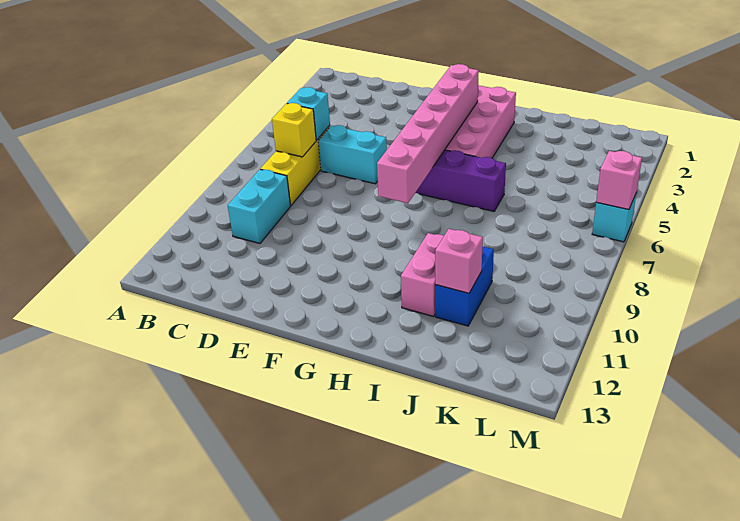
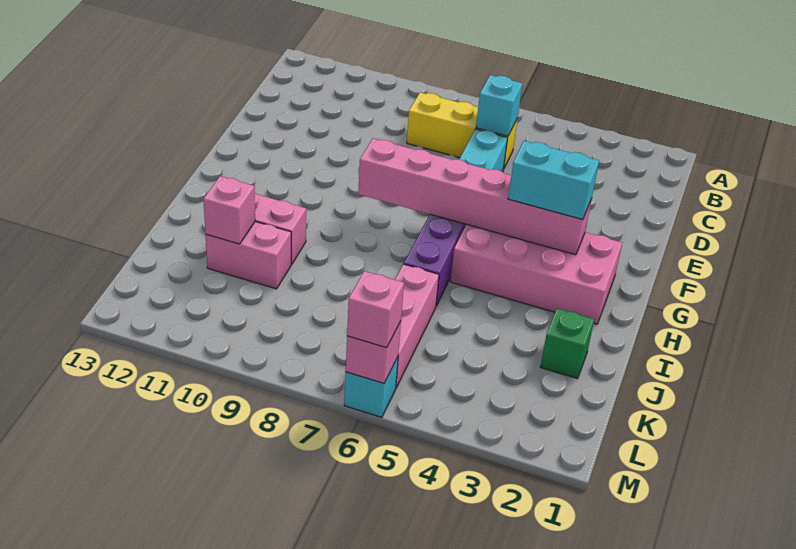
yellow 1x1 brick [272,103,316,157] -> none
cyan 1x2 brick [228,169,291,243] -> cyan 1x2 brick moved to [508,141,599,220]
none -> green 1x1 brick [541,308,594,379]
none -> pink 1x3 brick [395,264,439,387]
blue 1x2 brick [435,246,494,326] -> pink 1x2 brick [206,222,291,289]
none -> pink 1x1 brick [347,271,404,348]

